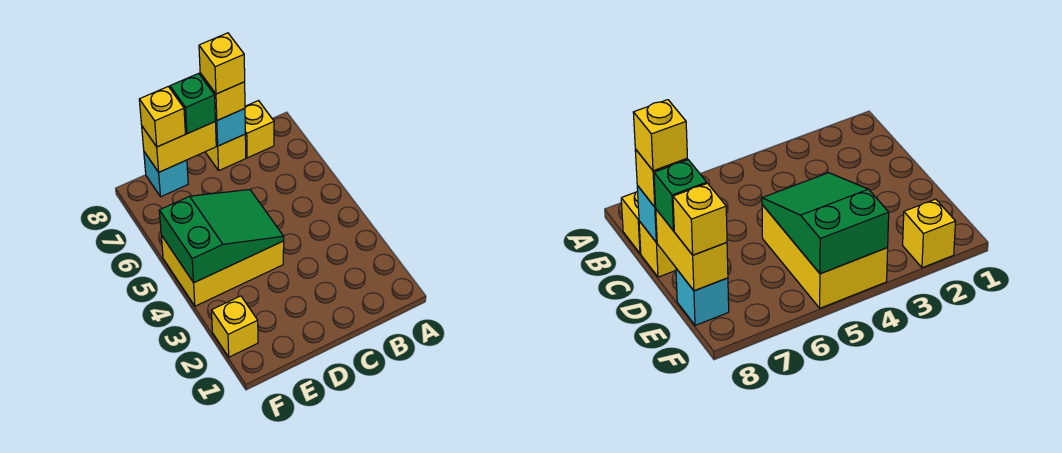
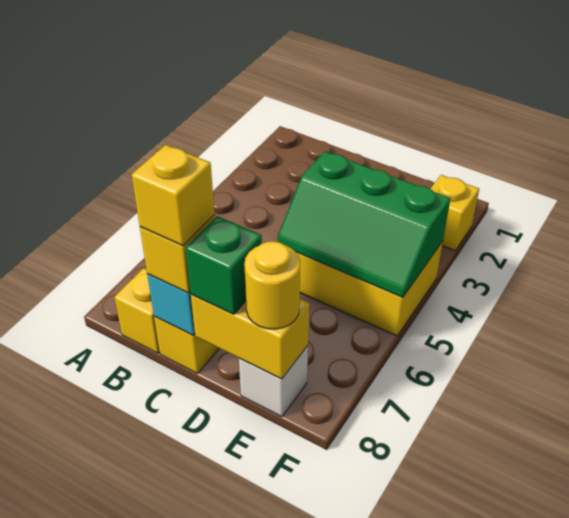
green 2x3 slope [159,190,284,283] -> green 2x3 slope turned to [278,151,450,298]
cyan 1x1 brick [144,152,188,197] -> white 1x1 brick [239,346,308,417]
yellow 1x1 brick [139,87,185,147] -> yellow 1x1 round brick [244,241,300,329]

